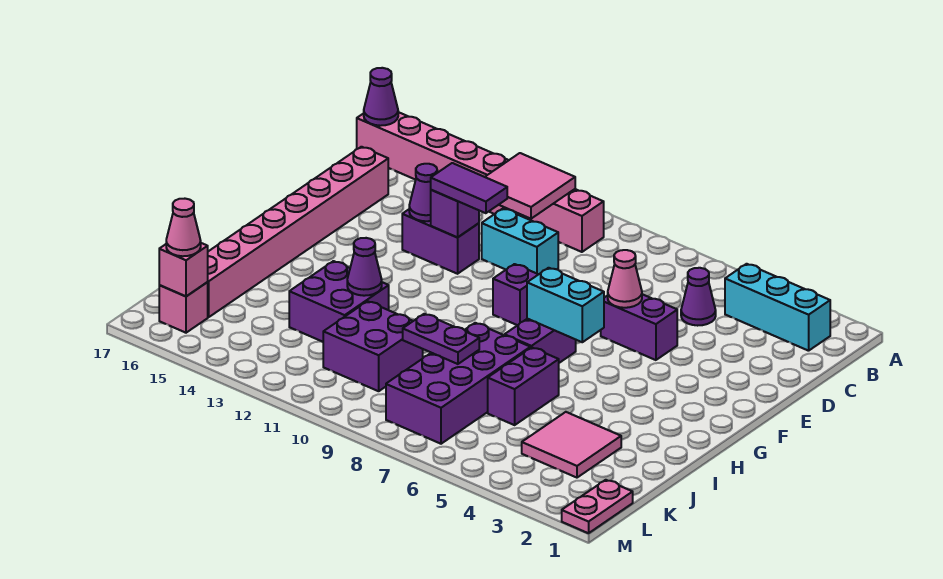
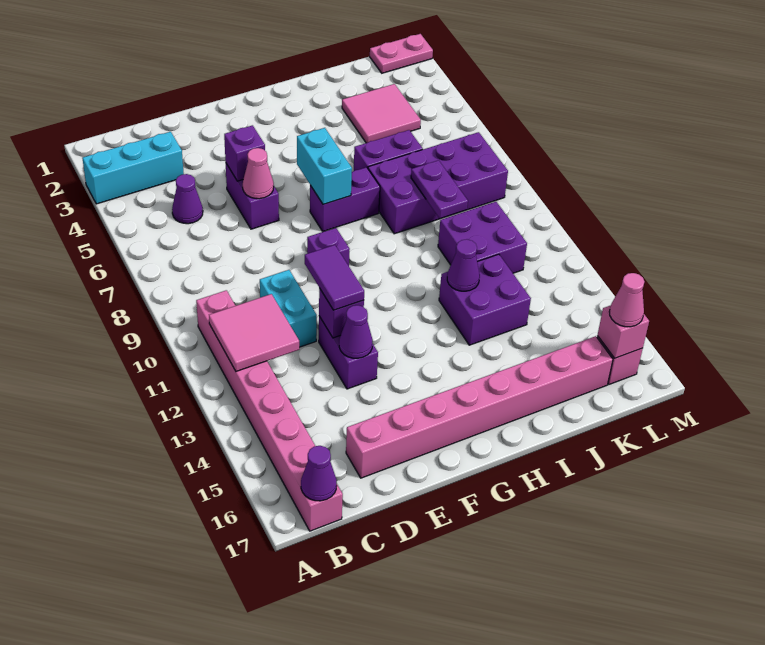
cyan 1x3 brick [725,264,830,351] -> cyan 1x3 brick turned to [82,132,184,204]
none -> purple 1x1 brick [224,125,265,181]

